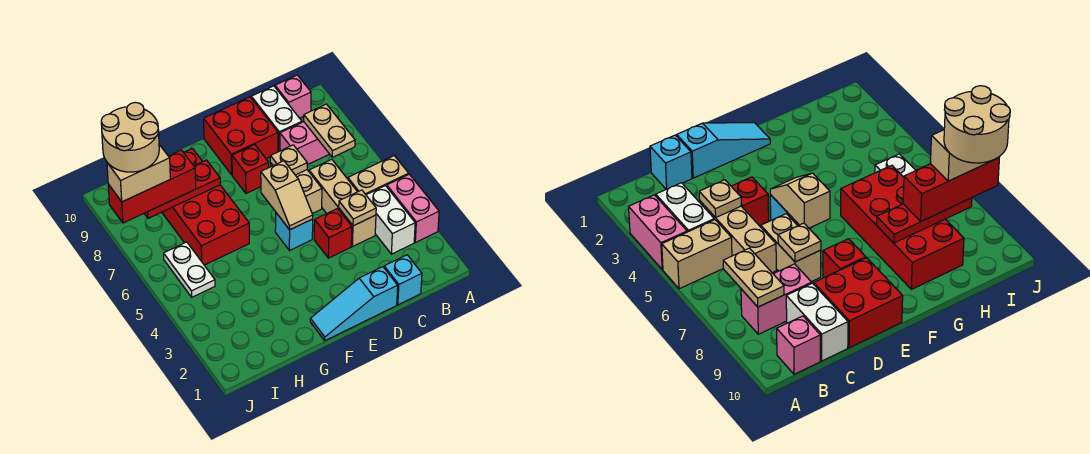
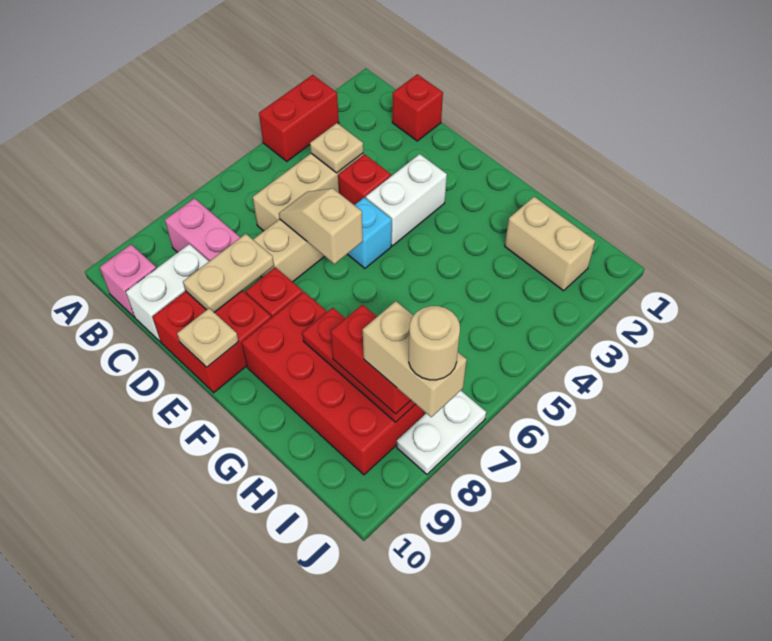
pink 1x2 brick [387,174,439,243] -> red 1x2 brick [259,75,339,161]
tan 1x2 brick [348,156,409,195] -> tan 1x2 brick moved to [505,197,595,291]
white 1x2 brick [366,186,415,254] -> white 1x2 brick moved to [366,154,447,246]
tan 1x2 plate [304,104,355,157] -> tan 1x2 plate moved to [183,234,274,312]
cyan 1x1 brick [384,255,422,305] -> red 1x1 brick [392,74,443,141]
cyan 1x3 slope [310,267,398,341] -> none
tan 1x1 plate [270,145,307,175] -> tan 1x1 plate moved to [177,308,238,367]
tan 1x2 slope [261,161,313,230] -> tan 1x2 slope turned to [279,188,363,264]
red 2x4 brick [162,148,249,265] -> red 2x4 brick turned to [242,292,424,475]
red 1x3 brick [108,150,196,223] -> red 1x2 brick [331,305,411,414]
white 1x2 plate [164,242,215,297] -> white 1x2 plate moved to [397,391,486,474]
tan 2x2 round brick [101,102,159,172] -> tan 1x1 round brick [409,306,460,380]

